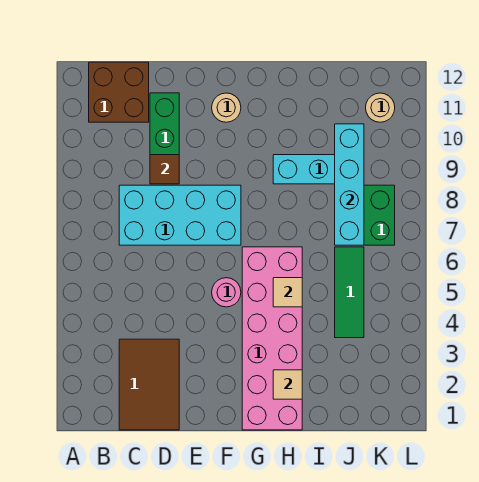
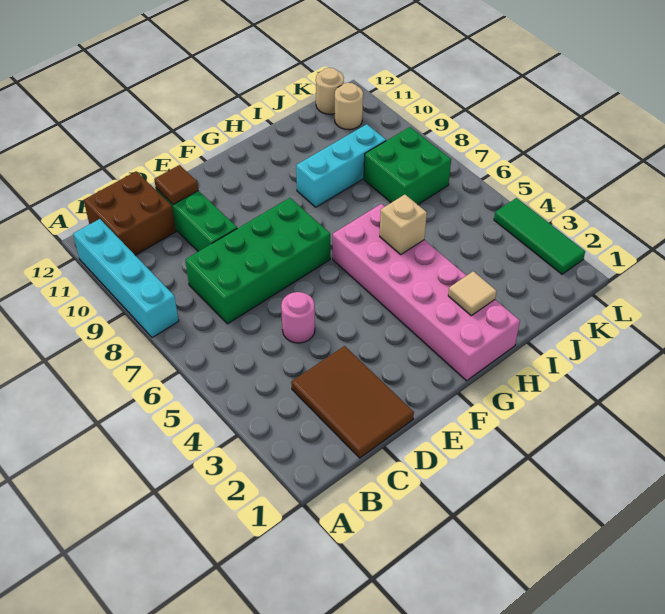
cyan 2x4 brick [119,185,241,245] -> green 2x4 brick [185,198,330,324]
brown 1x1 tile [150,155,179,184] -> brown 1x1 tile moved to [154,165,198,205]
pink 1x1 round brick [212,278,241,307] -> pink 1x1 round brick moved to [281,292,315,343]
tan 1x1 round brick [212,93,241,122] -> tan 1x1 round brick moved to [316,68,344,114]
tan 1x1 tile [273,278,302,307] -> tan 1x1 brick [380,195,427,254]
green 1x3 tile [335,247,364,338] -> green 1x3 tile moved to [494,198,585,274]
cyan 1x4 brick [335,124,364,245] -> cyan 1x4 brick moved to [73,219,179,338]

